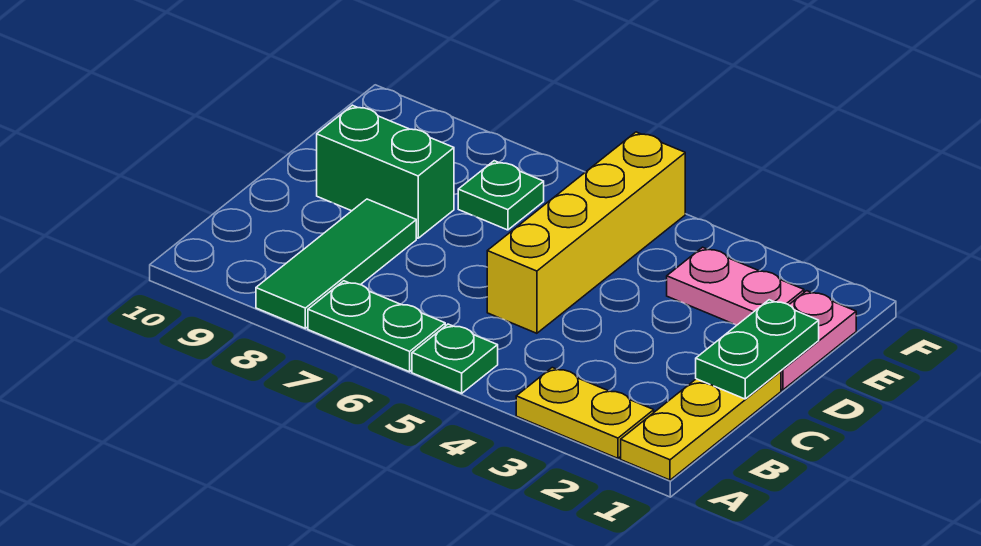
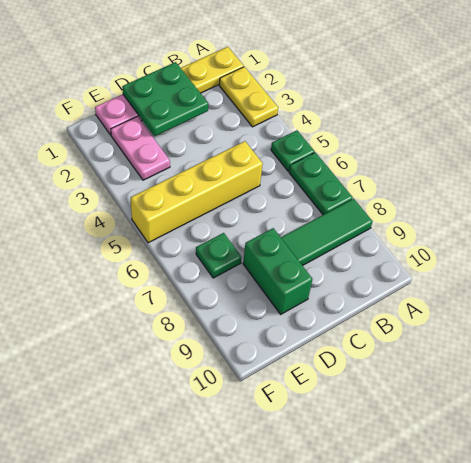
green 1x2 plate [696,300,819,399] -> green 2x2 plate [122,62,208,136]

